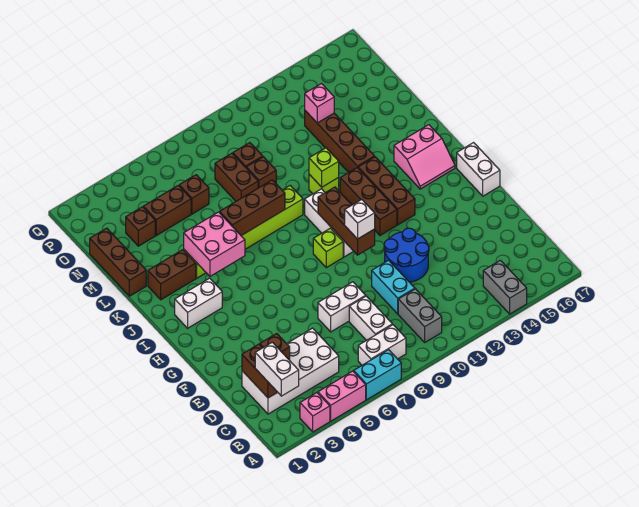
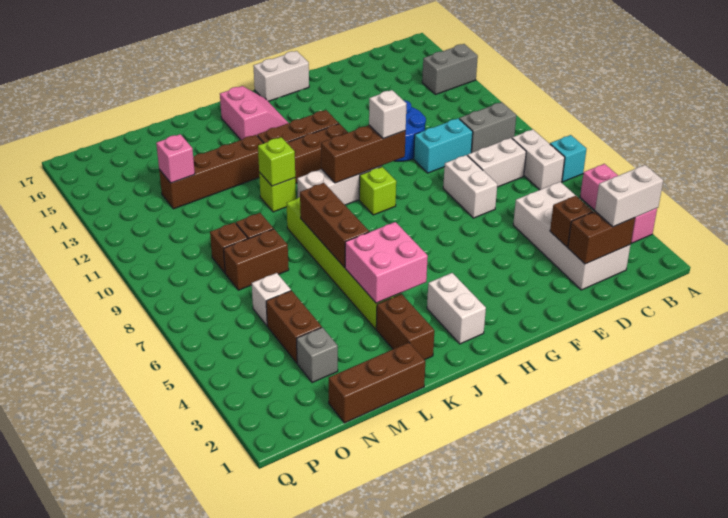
cyan 1x2 brick [354,350,401,400] -> cyan 1x1 brick [550,135,586,182]
brown 1x1 brick [126,207,155,246] -> grey 1x1 brick [297,327,338,383]
brown 1x1 brick [179,175,209,214] -> white 1x1 brick [252,273,291,325]

